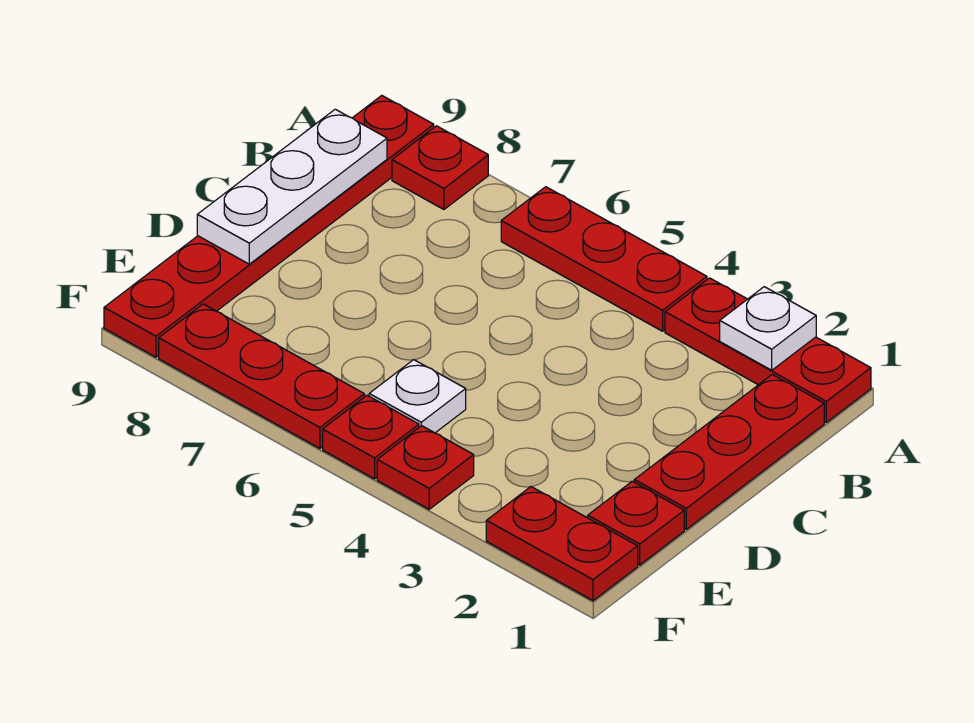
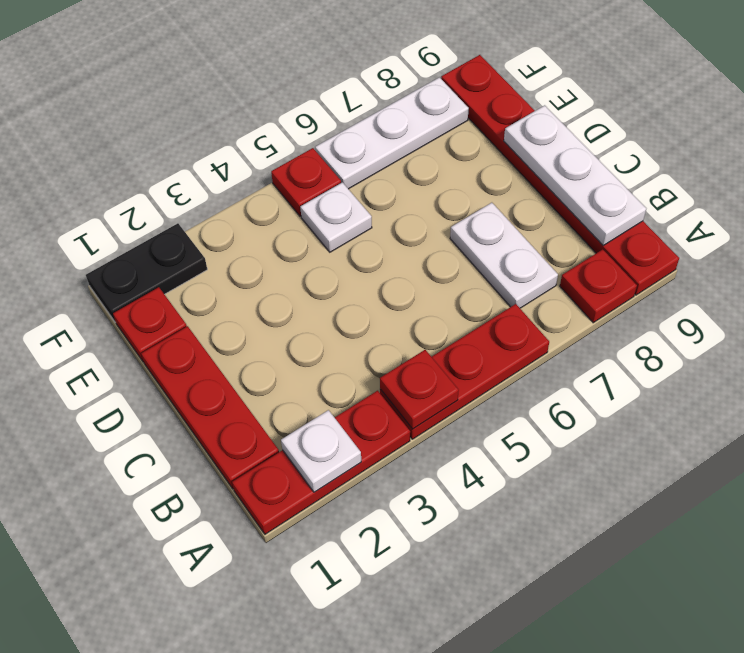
none -> white 1x2 plate [450,203,558,308]
red 1x2 plate [486,487,638,601] -> black 1x2 plate [86,223,207,322]
red 1x1 plate [377,426,474,509] -> red 1x1 plate moved to [380,350,459,429]
red 1x3 plate [159,304,364,448] -> white 1x3 plate [315,77,469,189]

